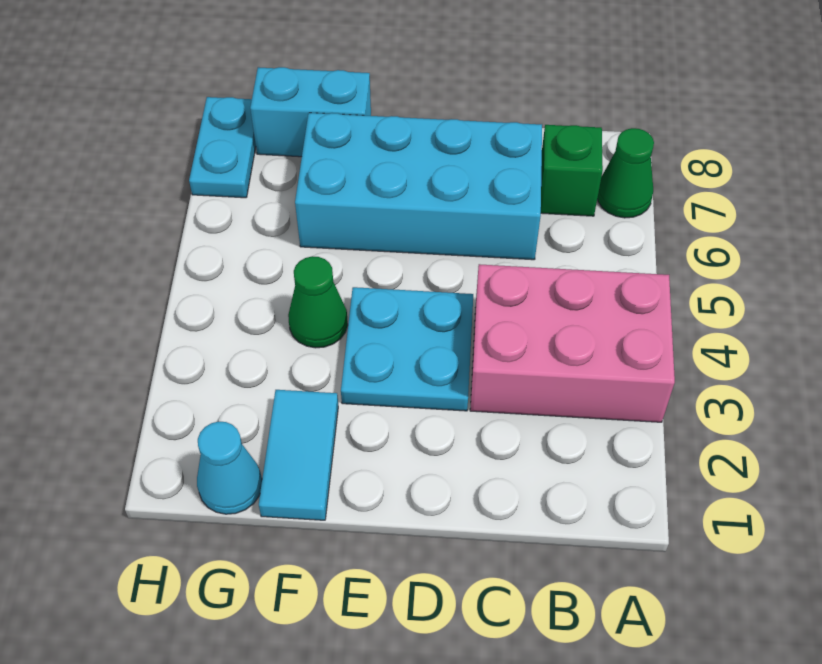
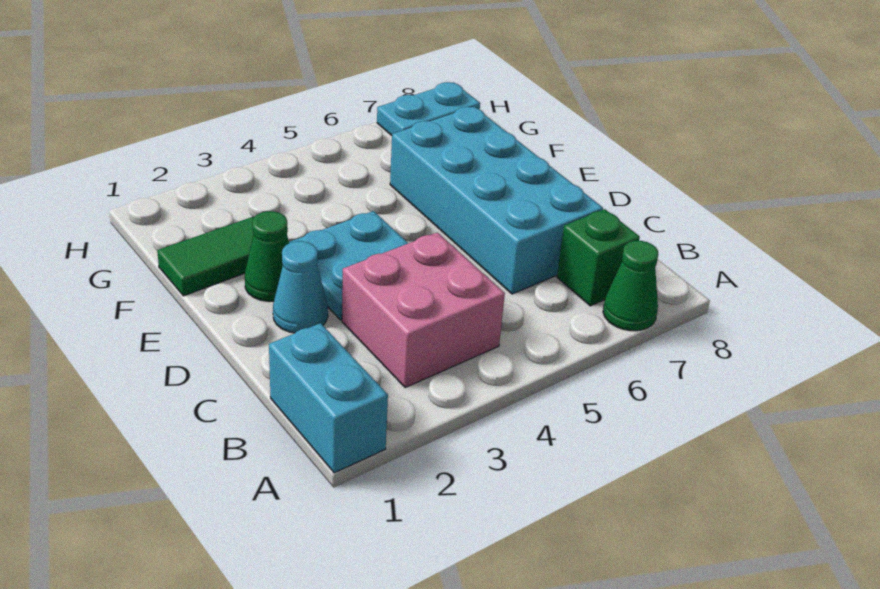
pink 2x3 brick [470,264,675,422] -> pink 2x2 brick [342,232,505,388]
cyan 1x2 tile [259,390,338,520] -> green 1x2 tile [157,217,254,296]
green 1x1 cone [288,256,348,348] -> green 1x1 cone moved to [245,211,289,302]
cyan 1x2 brick [250,67,371,157] -> cyan 1x2 brick moved to [269,323,388,473]
cyan 1x1 cone [197,422,262,514] -> cyan 1x1 cone moved to [273,241,328,333]

